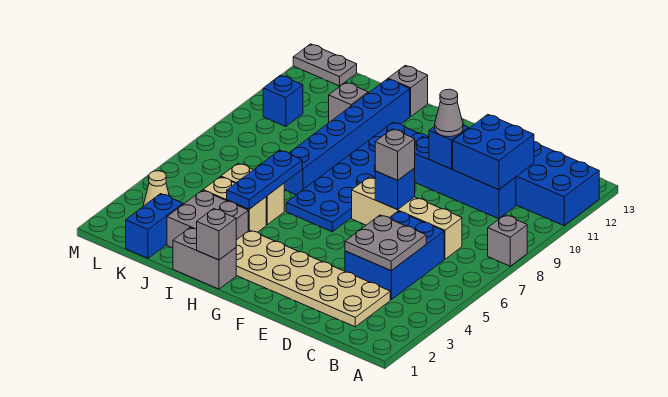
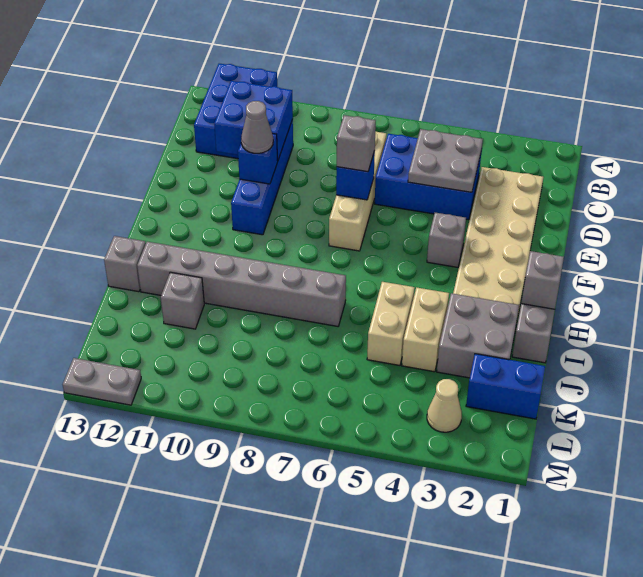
grey 1x1 brick [488,215,527,266] -> grey 1x1 brick moved to [427,213,466,267]
blue 2x6 plate [286,122,429,232] -> none
blue 1x3 plate [227,150,302,209] -> none
blue 1x6 brick [284,79,410,195] -> grey 1x6 brick [137,242,346,326]
blue 1x1 brick [263,75,303,127] -> none
grey 1x2 plate [293,44,357,86] -> grey 1x2 plate turned to [63,358,141,405]

